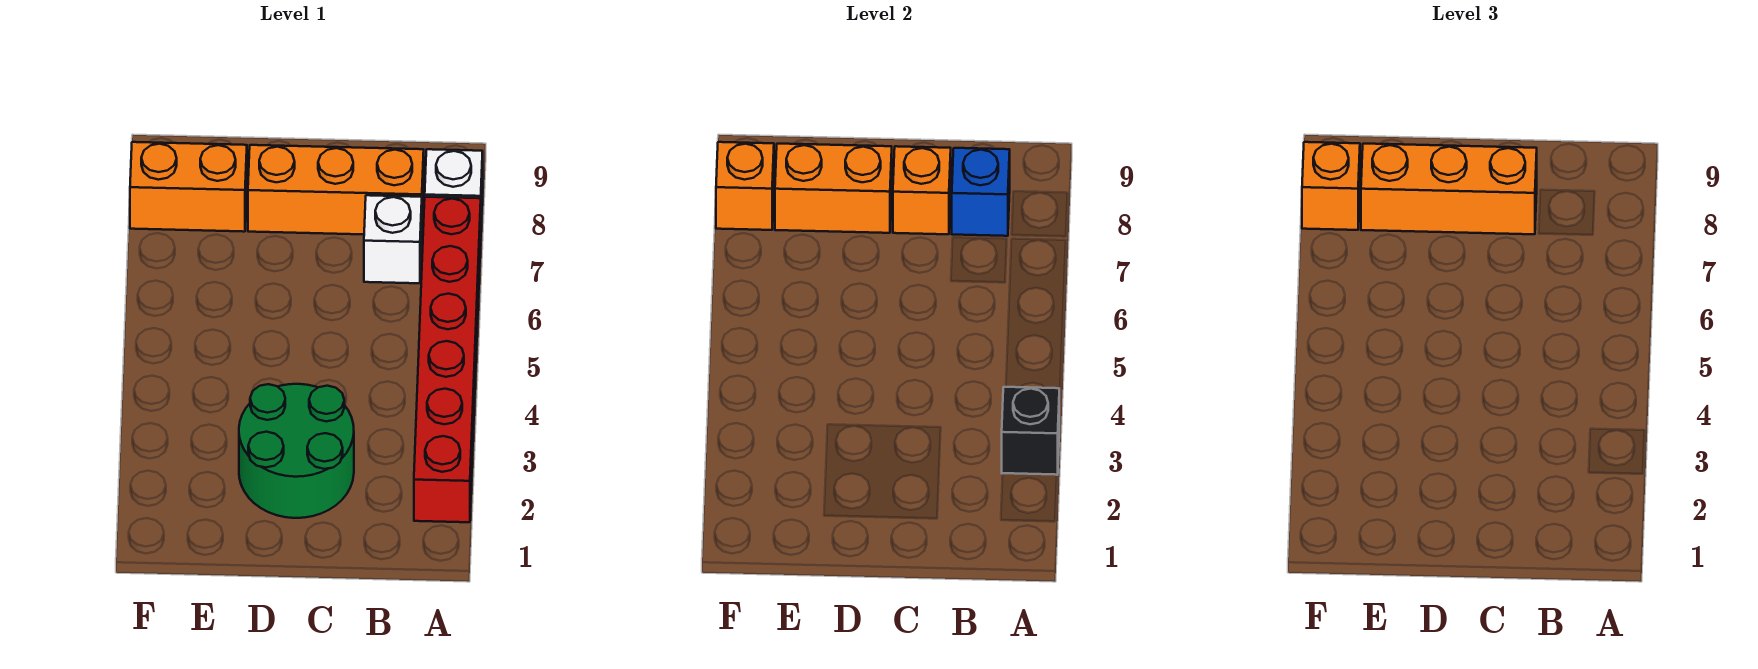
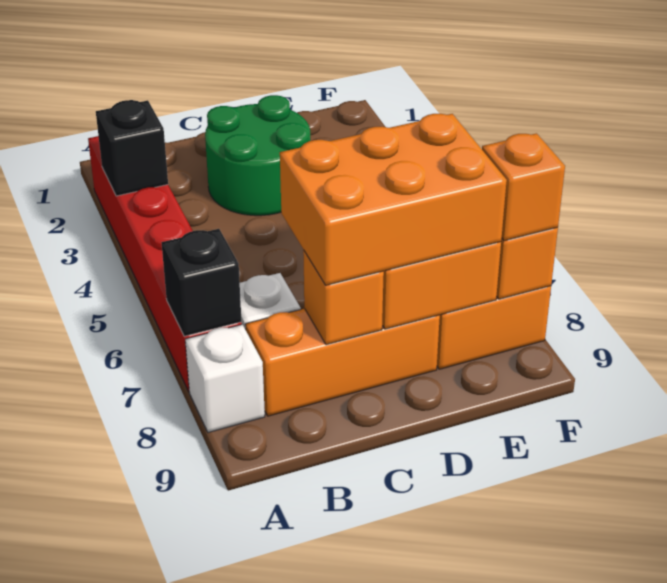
none -> black 1x1 brick [161,229,242,336]
blue 1x1 brick [951,148,1010,236] -> none
orange 1x3 brick [1361,144,1537,234] -> orange 2x3 brick [280,114,507,285]

